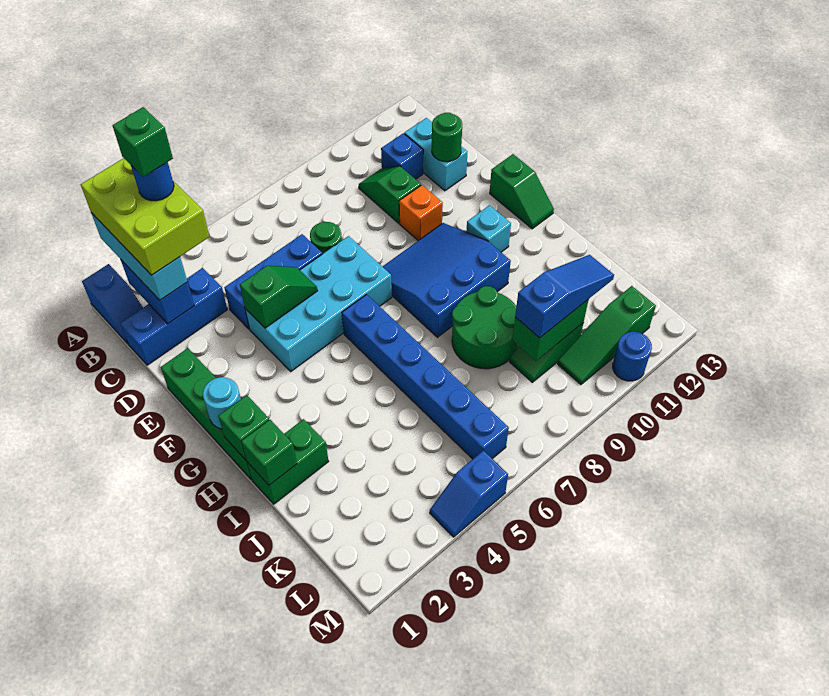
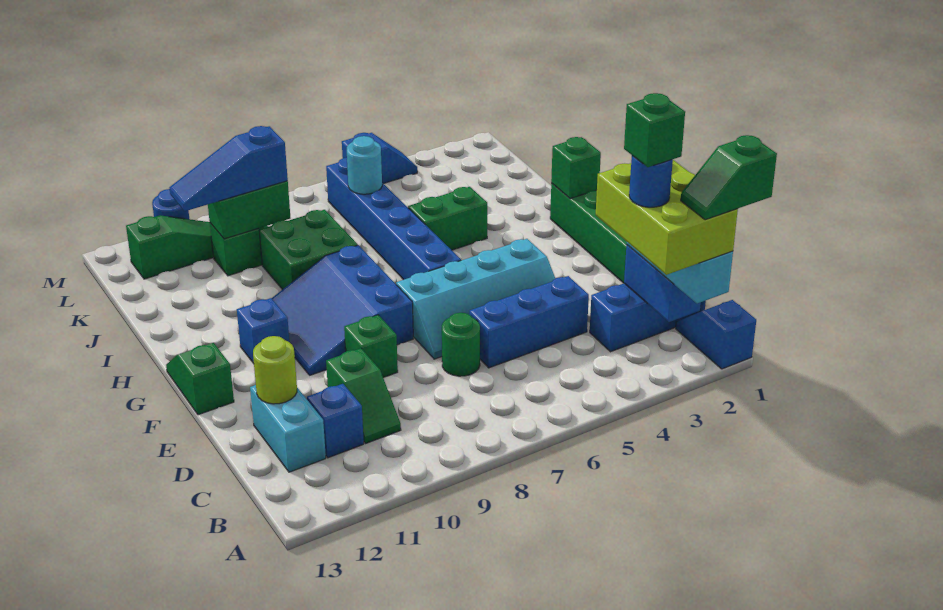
green 1x1 round brick [432,113,462,162] -> lime 1x1 round brick [253,336,297,404]
cyan 2x4 brick [245,236,392,371] -> cyan 2x4 slope [396,239,555,359]
green 1x2 slope [240,266,317,328] -> green 1x2 slope moved to [681,135,777,220]
orange 1x1 brick [399,185,443,241] -> none
blue 3x3 slope [383,223,511,337] -> blue 3x3 slope turned to [272,245,413,375]
cyan 1x1 round brick [203,377,241,429] -> cyan 1x1 round brick moved to [347,136,382,194]
cyan 1x1 brick [466,205,511,252] -> blue 1x1 brick [237,298,289,363]
green 1x2 brick [247,419,329,504] -> green 1x2 brick moved to [408,187,487,250]
green 1x1 brick [242,420,297,485] -> green 1x1 brick moved to [344,315,398,378]
green 2x2 round brick [452,286,517,369] -> green 2x2 brick [259,210,358,290]

